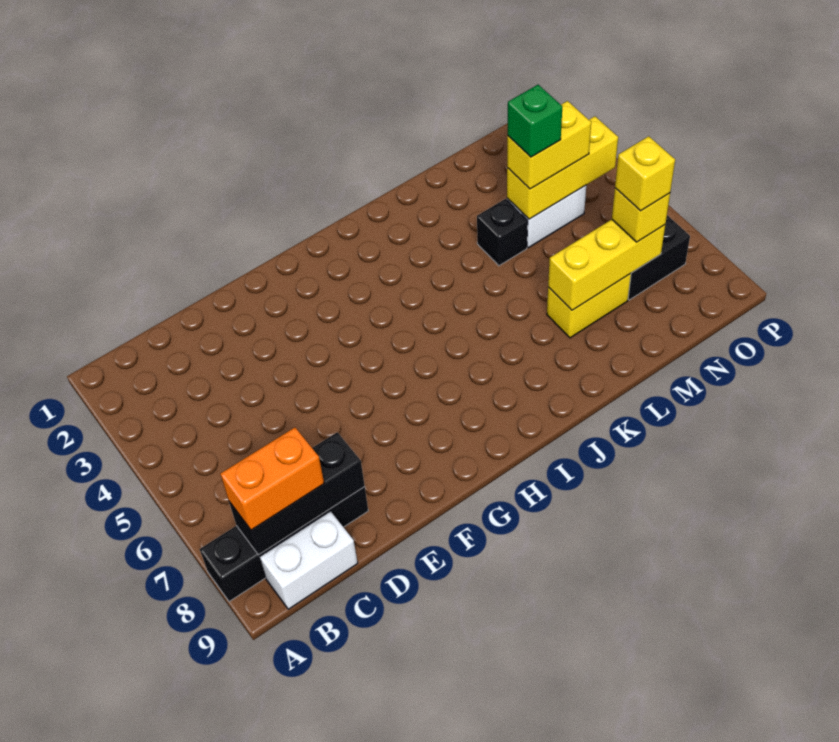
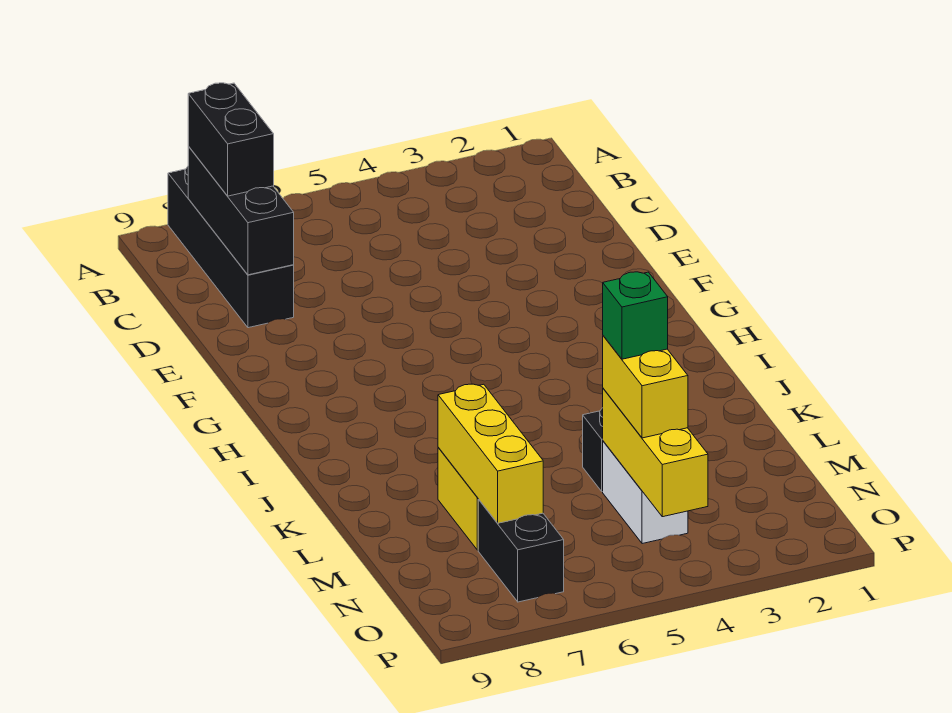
orange 1x2 brick [220,428,324,530] -> black 1x2 brick [188,83,274,196]
white 1x2 brick [260,511,358,609] -> none
yellow 1x1 brick [612,188,670,242] -> none
yellow 1x1 brick [615,136,675,211] -> none

